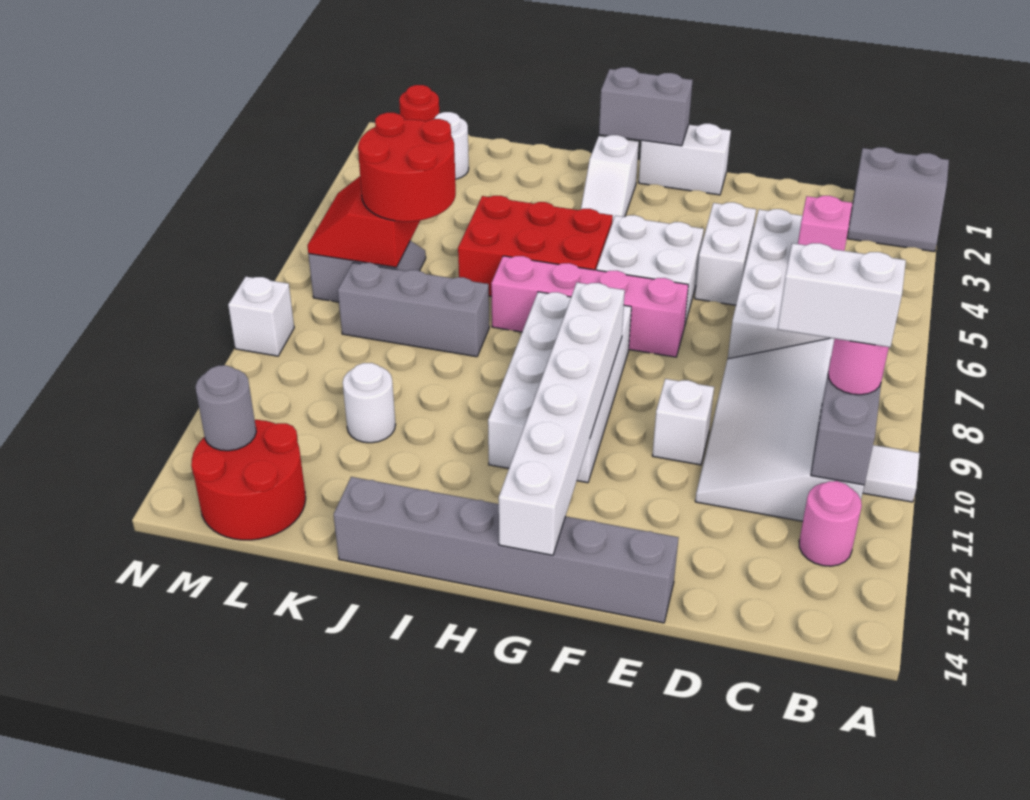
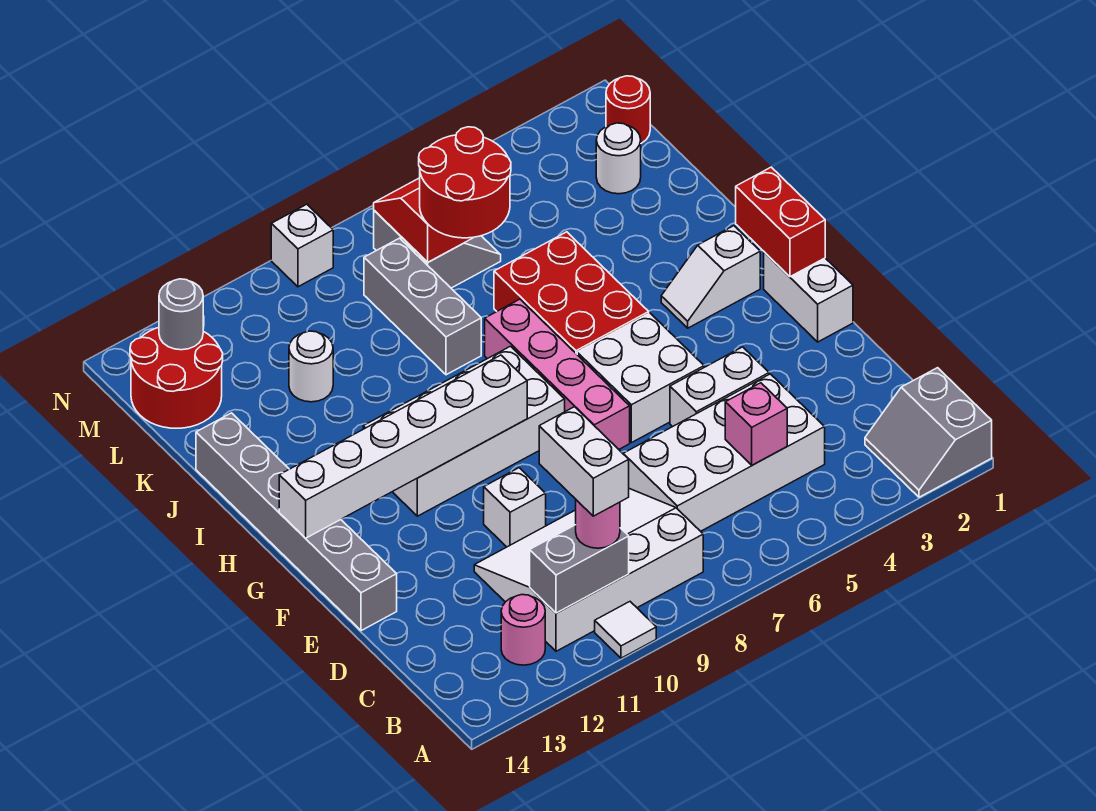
grey 1x2 brick [599,67,693,146] -> red 1x2 brick [736,167,825,277]

